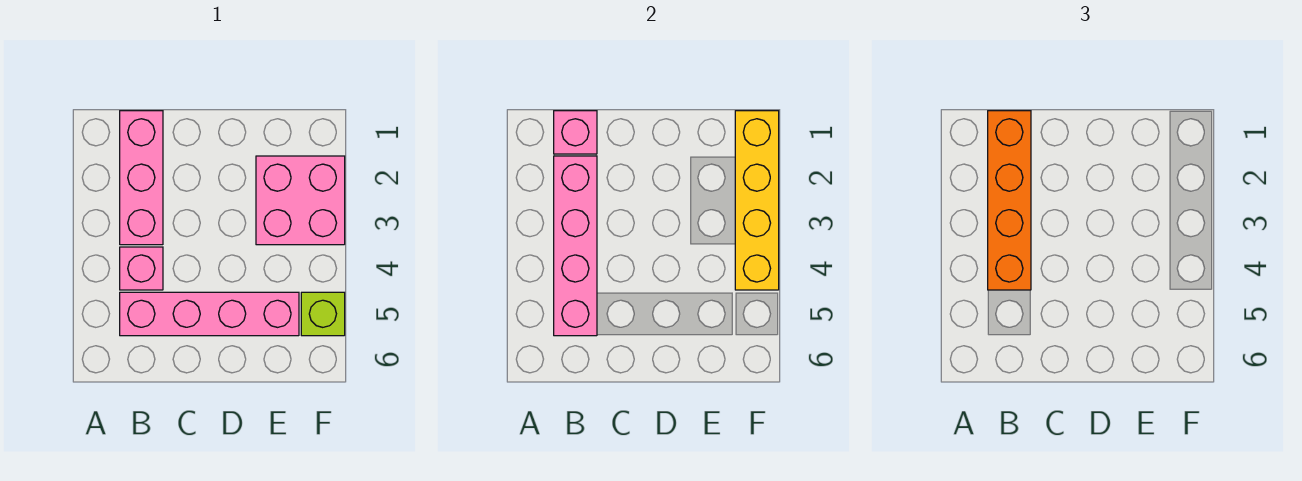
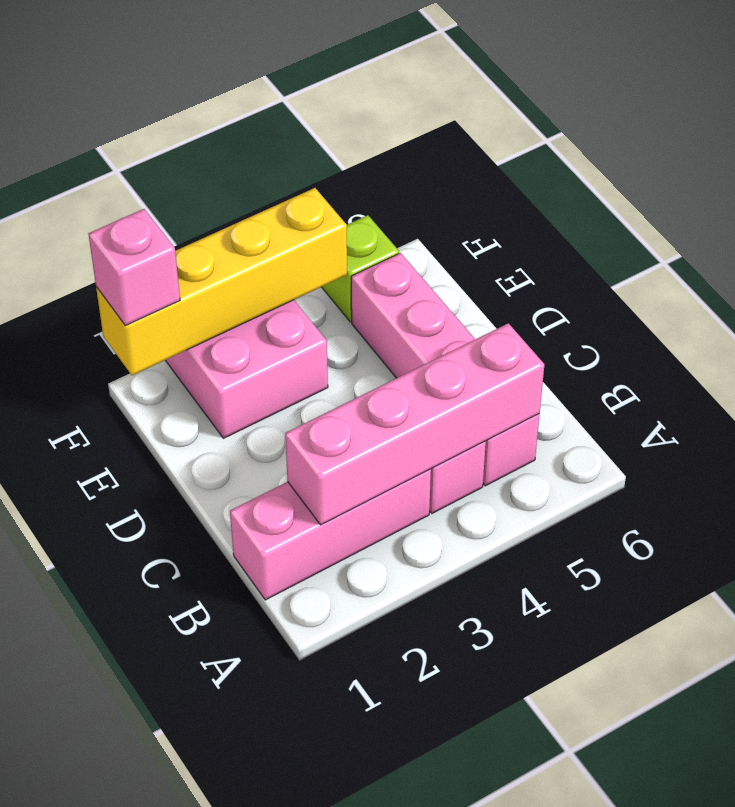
pink 1x1 brick [554,111,597,154] -> pink 1x1 brick moved to [88,209,180,326]
orange 1x4 brick [988,111,1031,290] -> none

